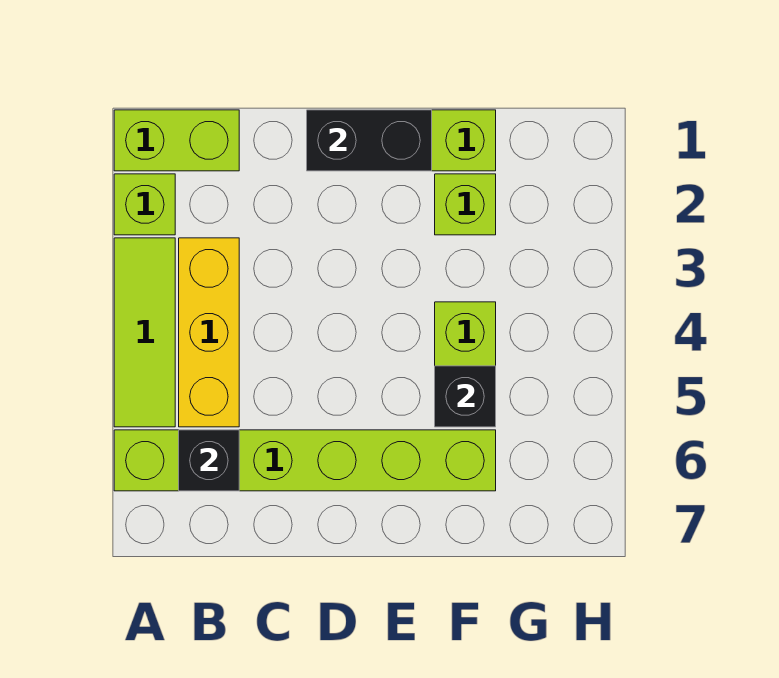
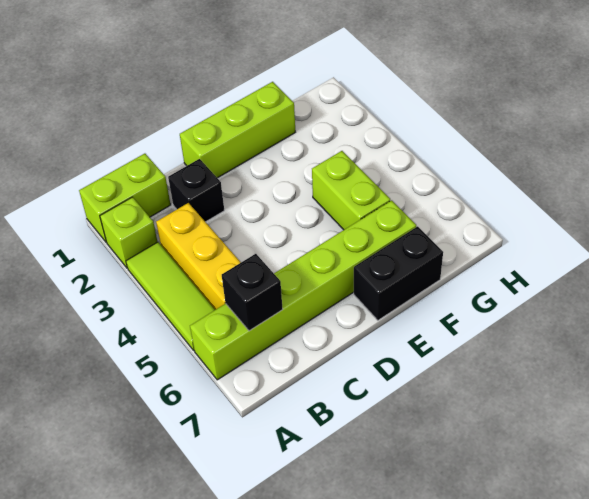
black 1x2 brick [307,110,432,171] -> black 1x2 brick moved to [354,226,443,320]
lime 1x1 brick [435,174,496,235] -> none
black 1x1 brick [435,366,496,427] -> black 1x1 brick moved to [168,159,224,222]

